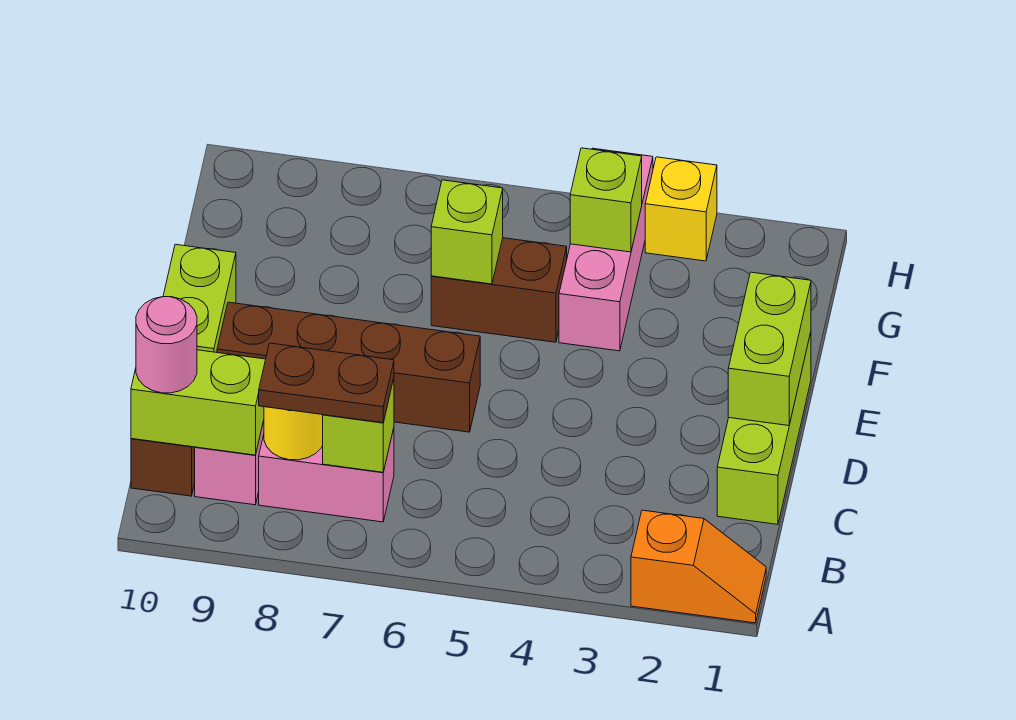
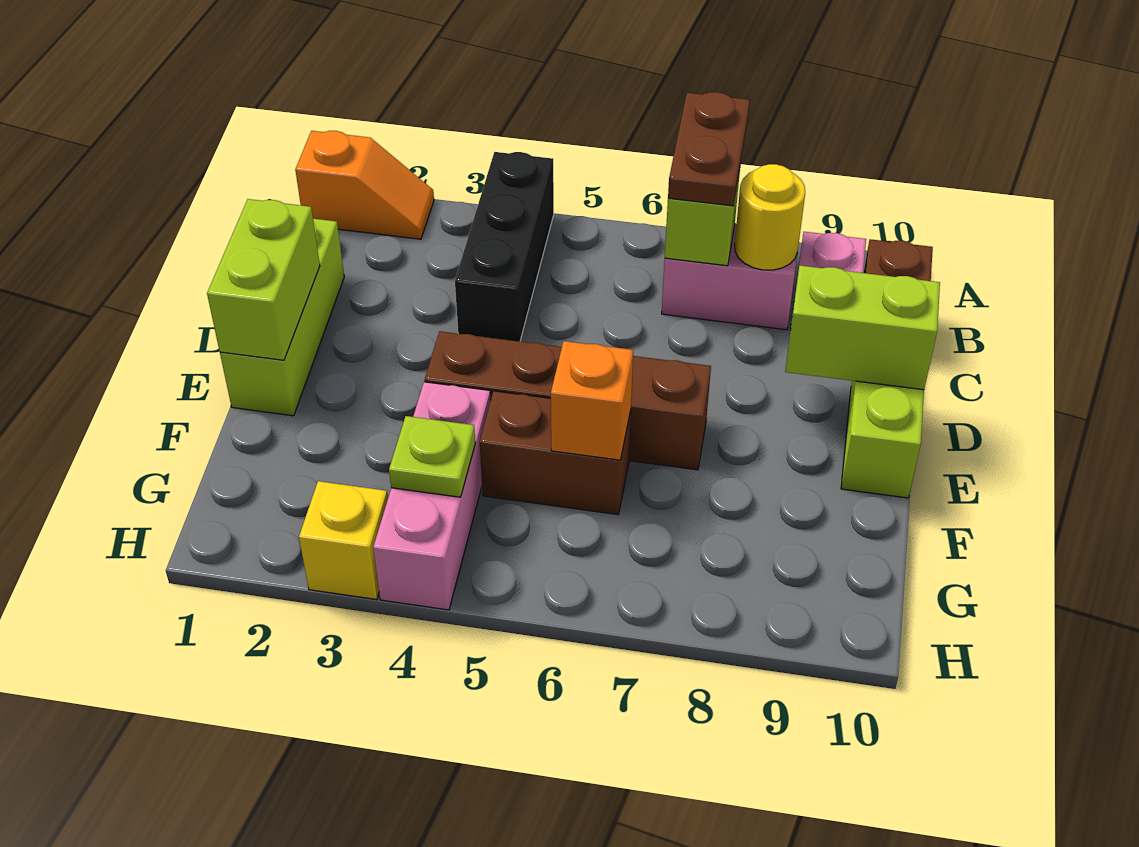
orange 1x2 slope [631,510,766,623] -> orange 1x2 slope turned to [295,131,434,239]
none -> black 1x3 brick [455,152,554,341]
brown 1x2 plate [259,343,394,423] -> brown 1x2 plate turned to [668,92,750,206]
lime 1x2 brick [131,350,266,455] -> lime 1x2 brick moved to [785,265,940,390]
pink 1x1 round brick [136,297,197,393] -> none
brown 1x4 brick [217,302,480,432] -> brown 1x4 brick moved to [425,331,711,470]
lime 1x1 brick [431,180,503,284] -> orange 1x1 brick [551,341,633,460]
lime 1x1 brick [570,148,642,252] -> lime 1x1 plate [389,416,475,497]

